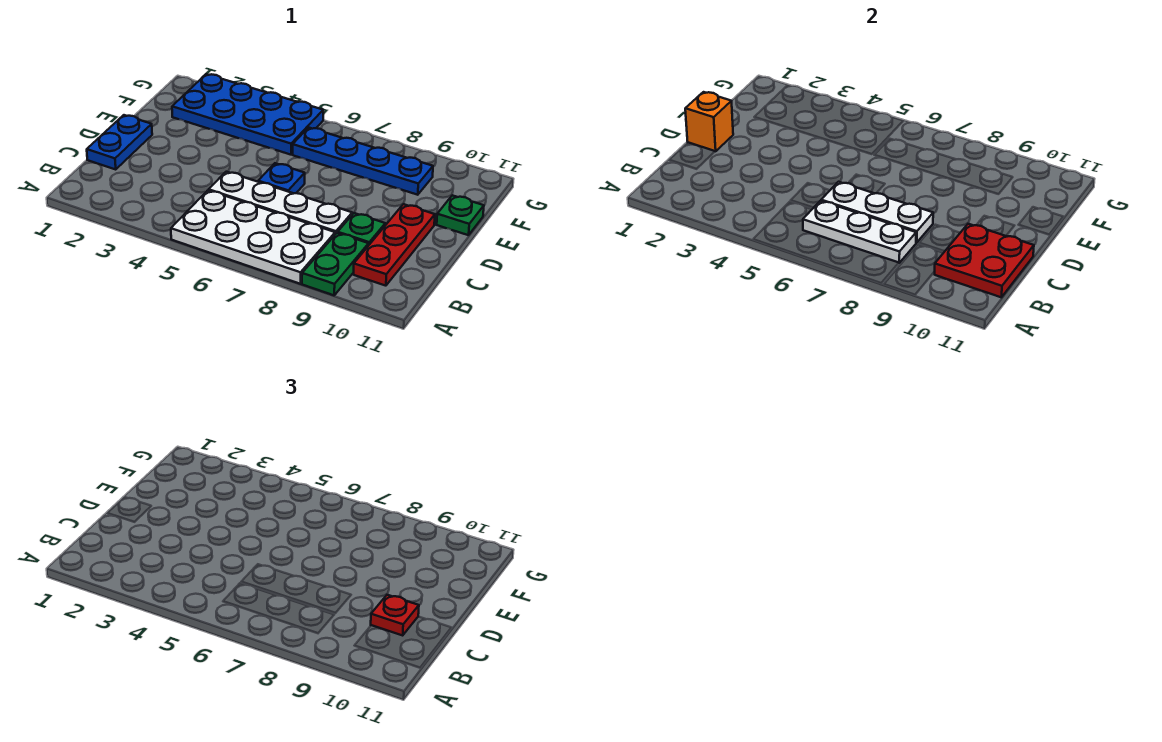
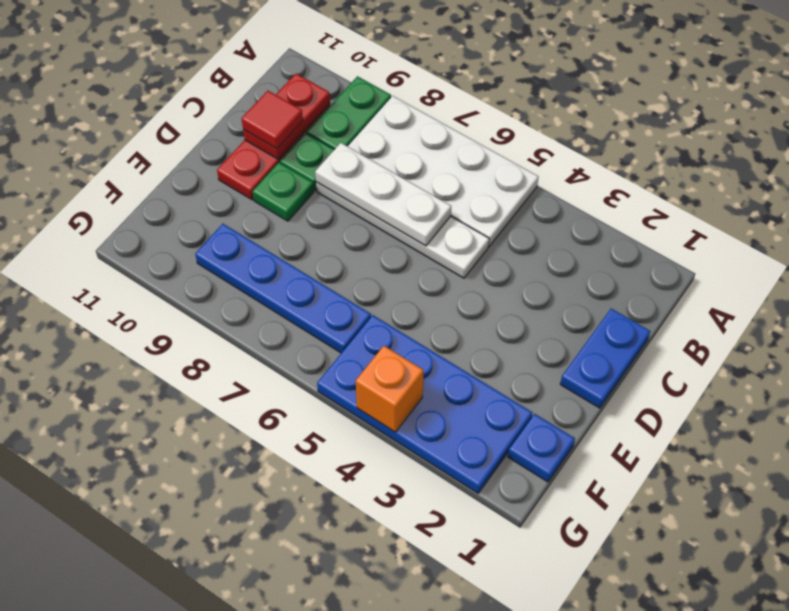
white 1x3 plate [803,201,916,263] -> none
red 2x2 plate [934,224,1034,297] -> red 1x2 plate [243,74,330,159]
red 1x1 plate [371,595,419,635] -> red 1x1 tile [242,91,303,149]
orange 1x1 brick [685,92,733,151] -> orange 1x1 brick moved to [356,346,424,432]
blue 1x1 plate [258,163,305,193] -> blue 1x1 plate moved to [508,414,575,482]
green 1x1 plate [437,195,484,235] -> green 1x1 plate moved to [253,163,314,221]

